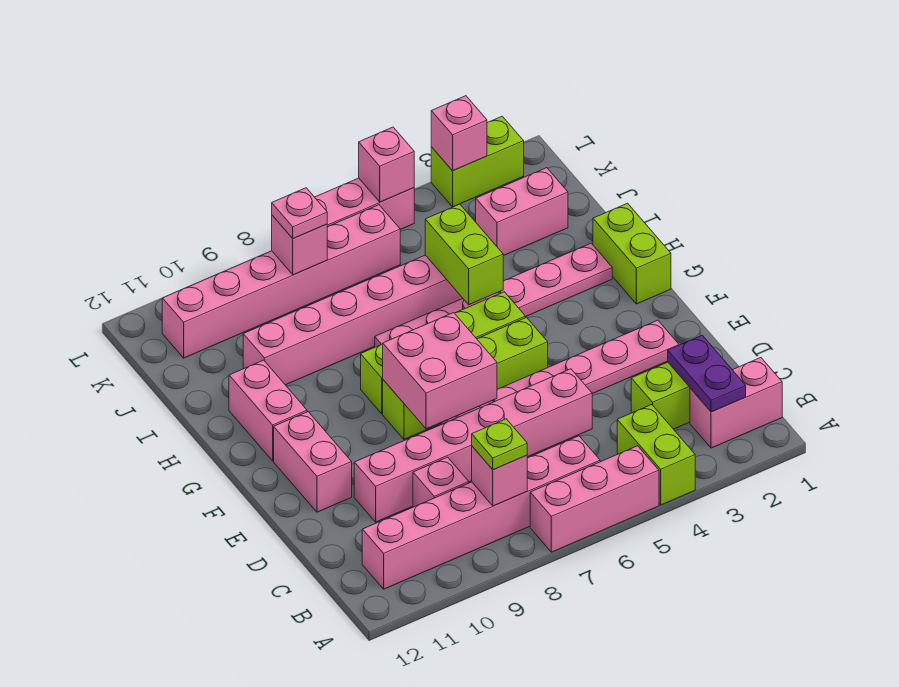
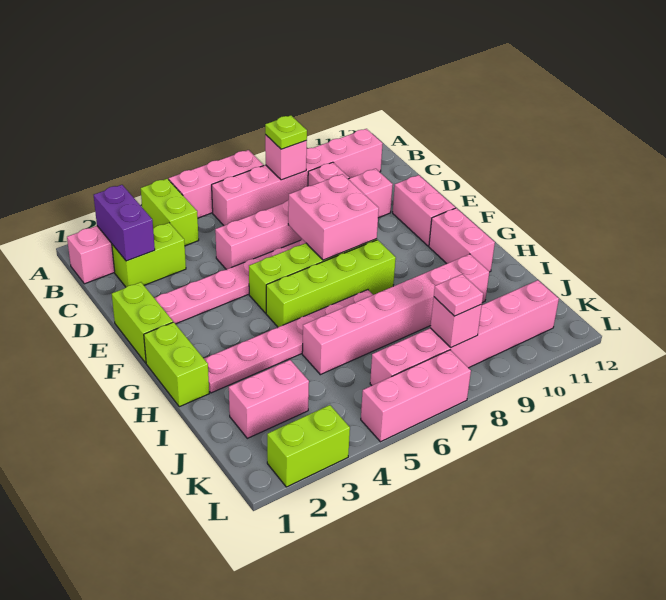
purple 1x2 plate [668,335,746,412] -> purple 1x2 brick [94,185,155,261]
lime 1x2 brick [425,204,503,305] -> lime 1x2 brick moved to [112,282,173,363]
pink 1x1 brick [431,96,487,171] -> none
pink 1x1 brick [359,127,414,202] -> none

